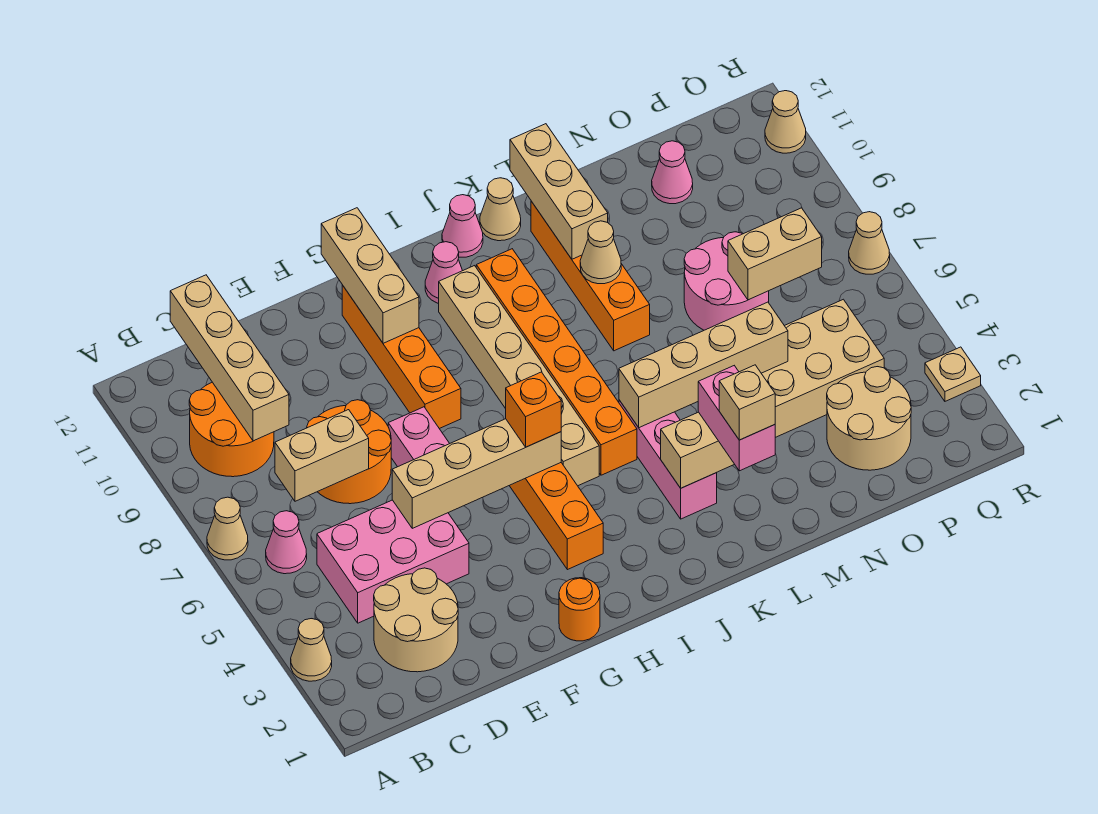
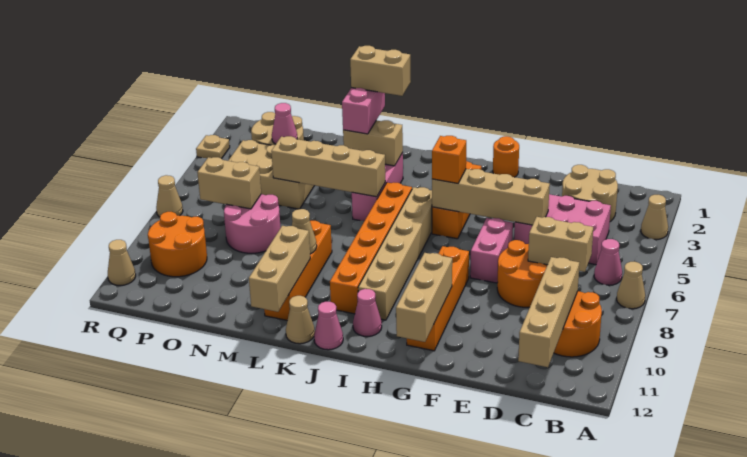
tan 1x1 brick [719,365,775,440] -> tan 1x2 brick [350,46,411,96]
pink 1x1 cone [652,141,693,204] -> pink 1x1 cone moved to [272,103,297,144]
none -> orange 2x2 round brick [148,212,207,277]

